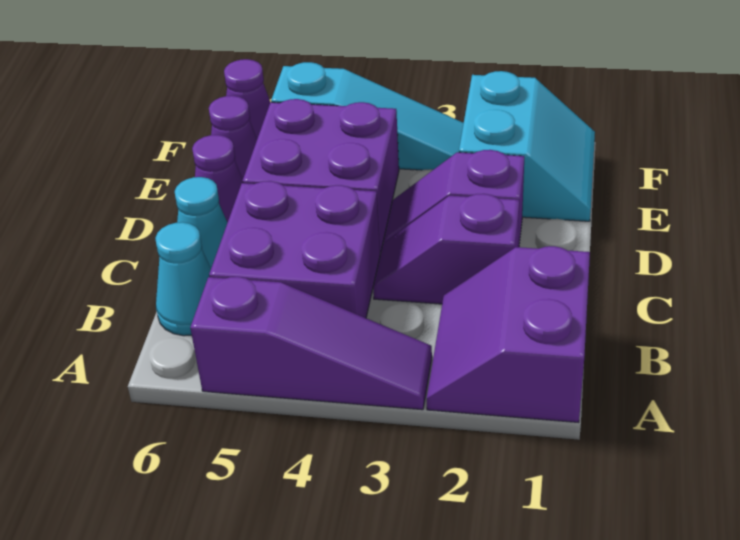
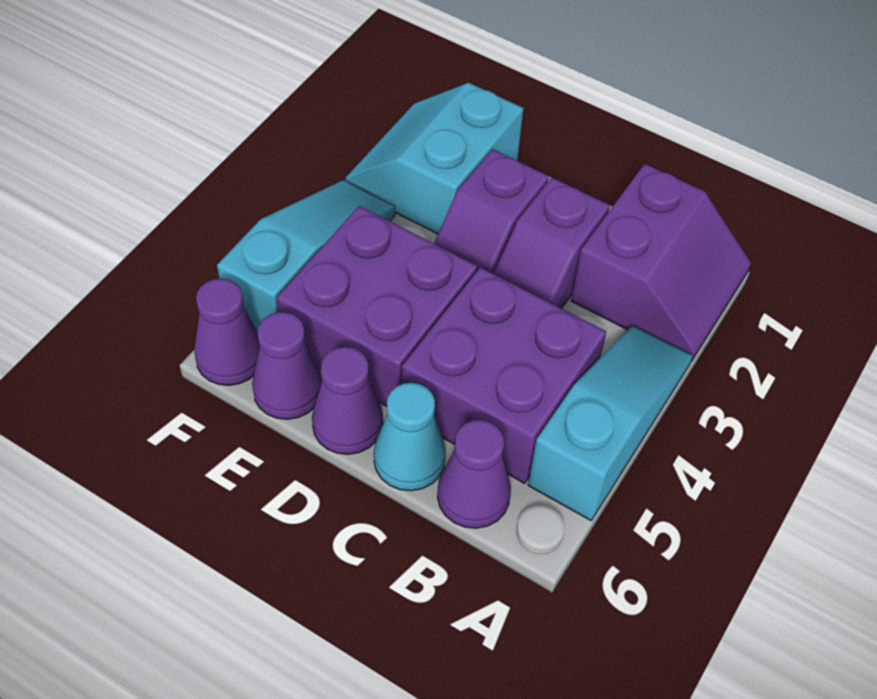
purple 2x2 slope [427,246,590,423] -> purple 2x2 slope turned to [571,164,751,361]
purple 1x3 slope [190,277,432,410] -> cyan 1x3 slope [528,325,693,521]
cyan 1x1 cone [155,222,211,336] -> purple 1x1 cone [437,420,511,528]
cyan 2x2 slope [459,71,595,221] -> cyan 2x2 slope turned to [345,83,524,234]

